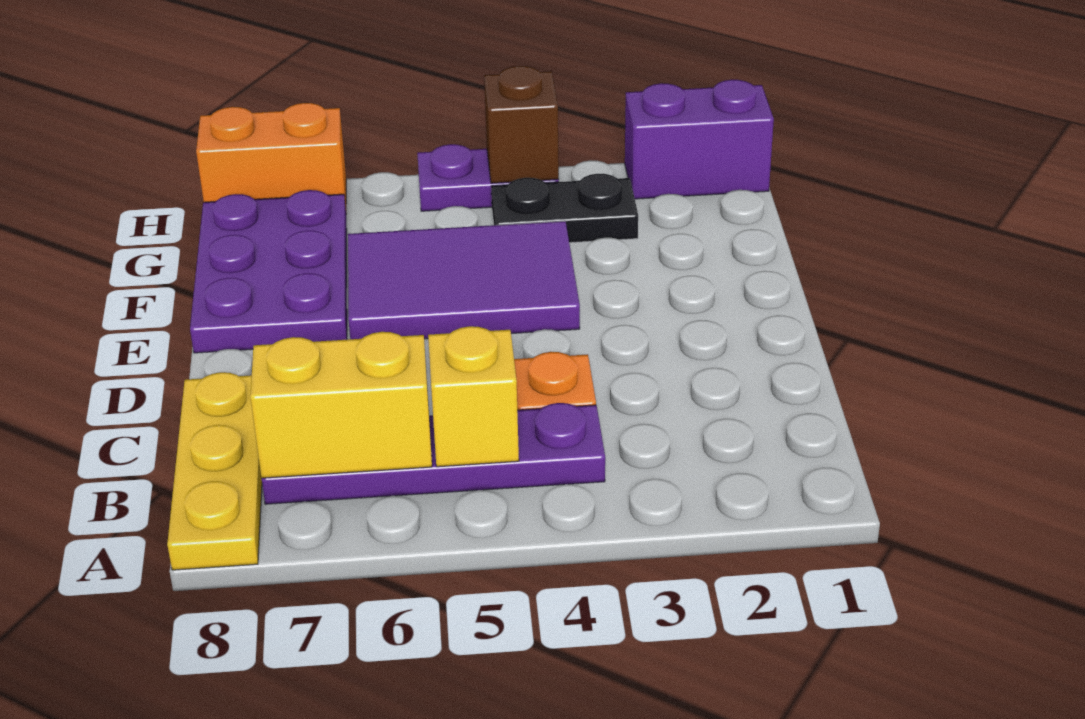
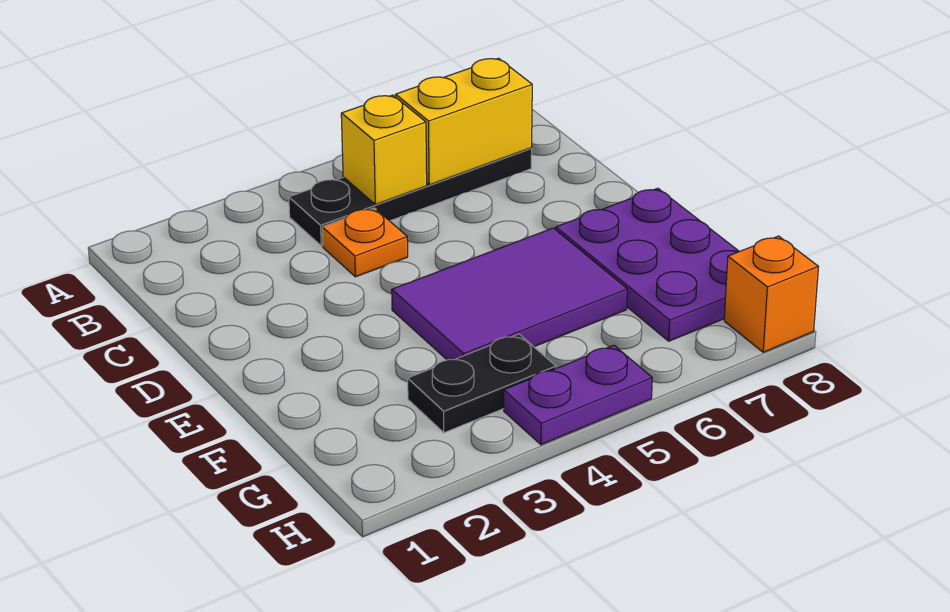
yellow 1x3 plate [167,372,262,570] -> none
purple 1x4 plate [262,403,605,504] -> black 1x4 plate [289,148,532,246]
purple 1x2 brick [625,80,774,199] -> none
brown 1x1 brick [484,66,559,183] -> none
orange 1x2 brick [196,103,346,207] -> orange 1x1 brick [724,236,818,352]

